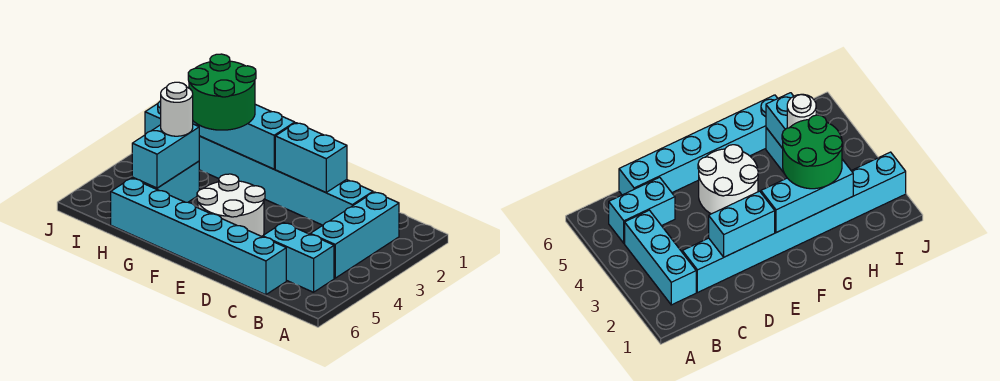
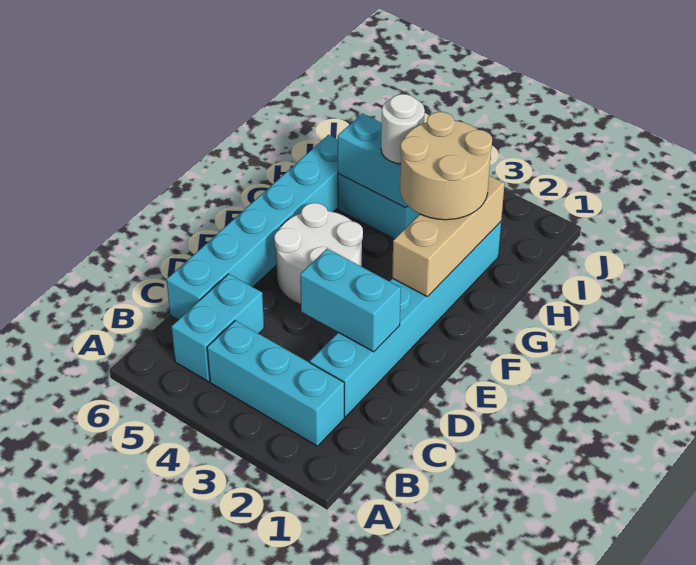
cyan 1x8 brick [145,101,373,225] -> cyan 1x6 brick [310,222,501,417]
cyan 1x2 brick [275,123,347,192] -> cyan 1x2 brick turned to [300,249,401,352]
cyan 1x3 brick [197,104,295,169] -> tan 1x3 brick [392,176,505,297]
green 2x2 round brick [188,54,256,130] -> tan 2x2 round brick [400,112,492,220]

